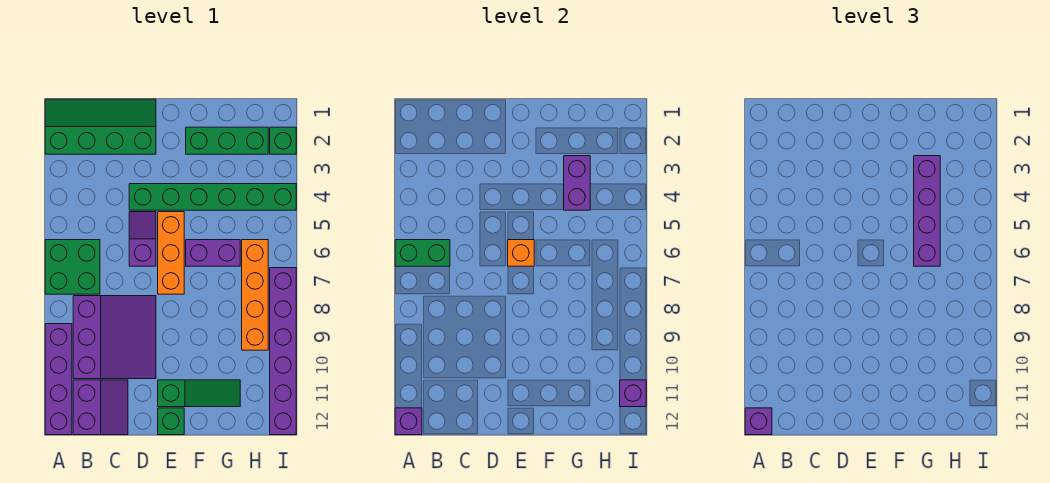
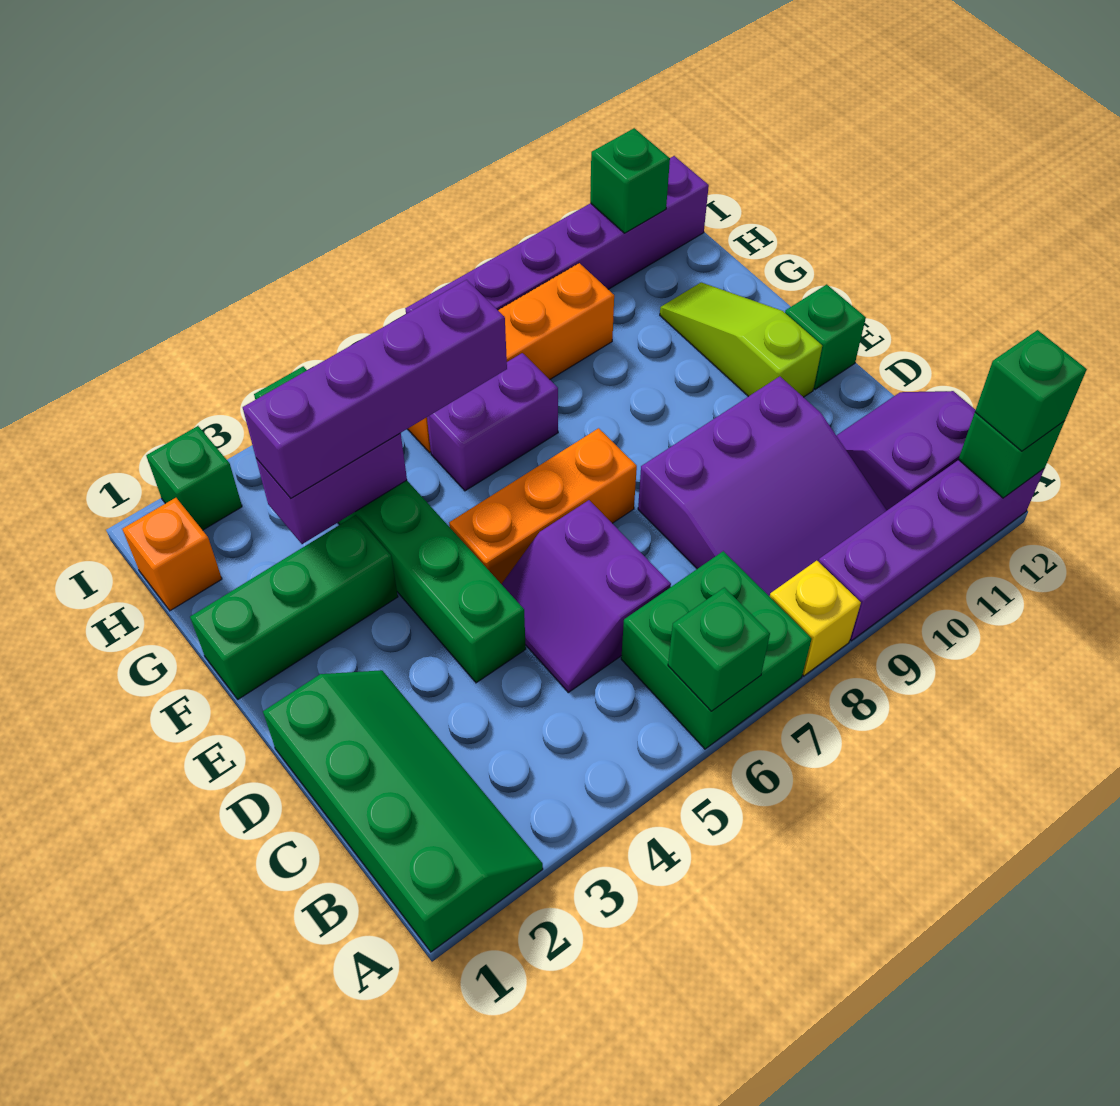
green 2x4 slope [45,99,156,154] -> green 2x4 slope turned to [263,670,543,952]
green 1x2 brick [395,240,450,266] -> green 1x1 brick [668,587,770,711]
none -> yellow 1x1 brick [770,561,861,676]
purple 1x1 brick [395,408,422,435] -> green 1x1 brick [958,412,1065,498]
purple 1x1 brick [745,408,772,435] -> green 1x1 brick [975,330,1087,451]
purple 3x3 slope [73,296,156,379] -> purple 3x3 slope turned to [638,376,887,597]
purple 1x2 slope [129,212,156,266] -> purple 2x2 slope [502,500,671,692]
orange 1x1 brick [508,240,534,266] -> orange 1x1 brick moved to [123,498,222,611]
green 1x3 slope [158,380,240,407] -> lime 1x3 slope [660,282,822,397]
green 1x3 brick [186,127,268,154] -> green 1x3 brick turned to [190,515,398,699]
purple 1x2 brick [186,240,240,266] -> purple 1x2 brick turned to [427,353,558,491]
purple 1x1 brick [620,380,646,407] -> green 1x1 brick [590,128,670,233]

